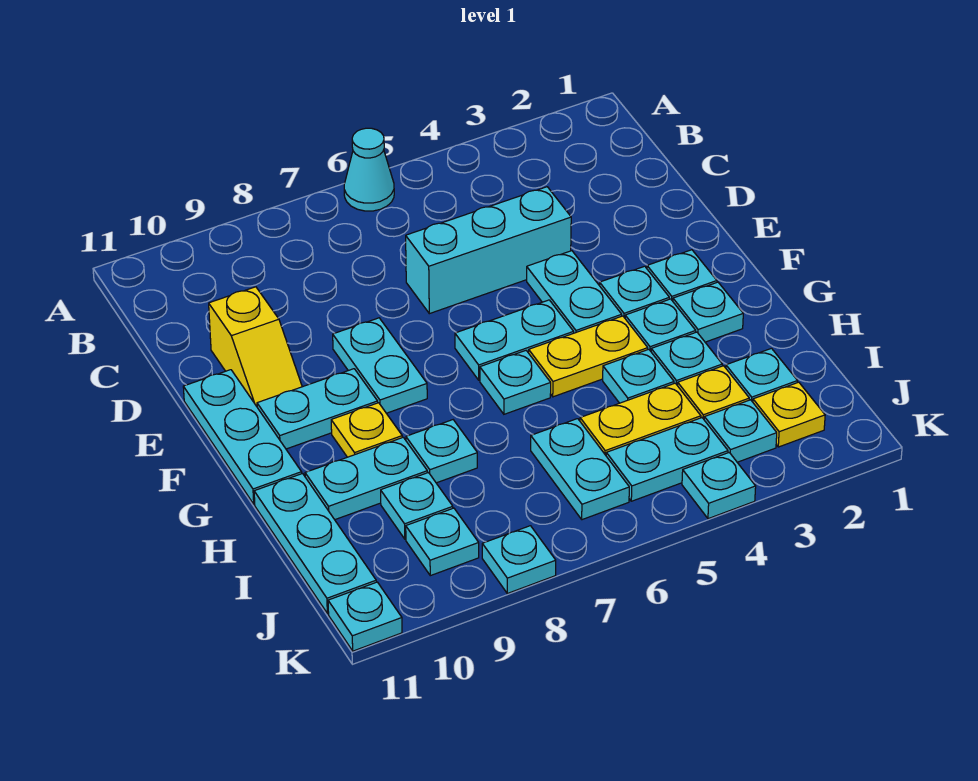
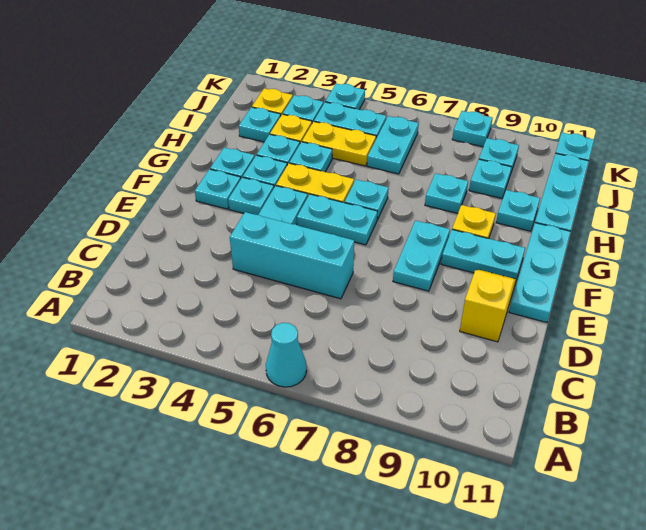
cyan 1x2 plate [305,437,427,520] -> cyan 1x1 plate [496,190,540,231]

